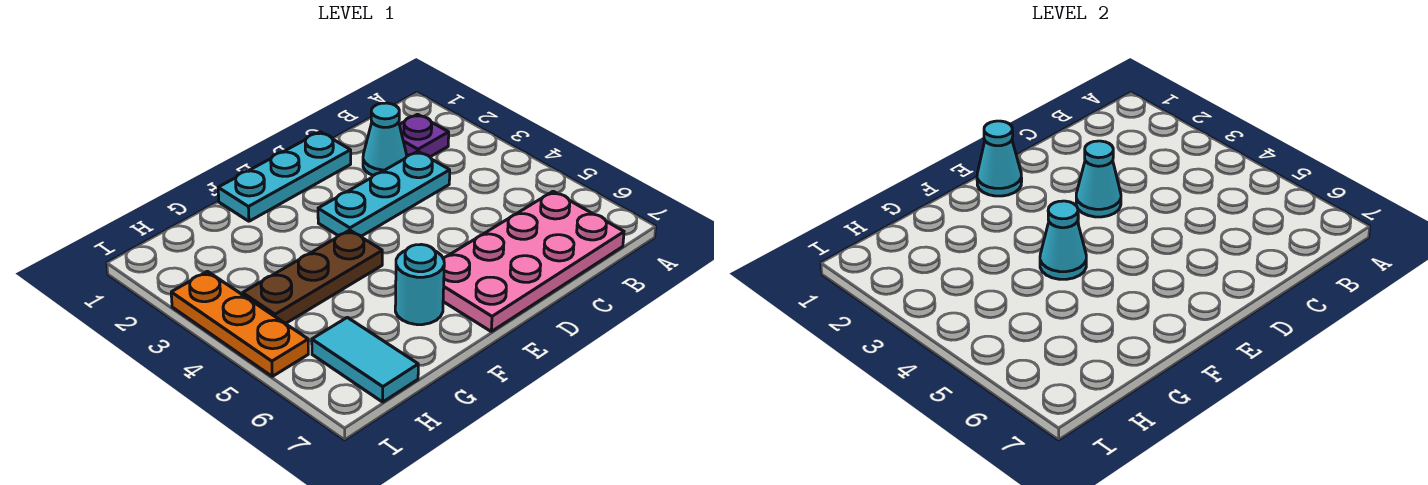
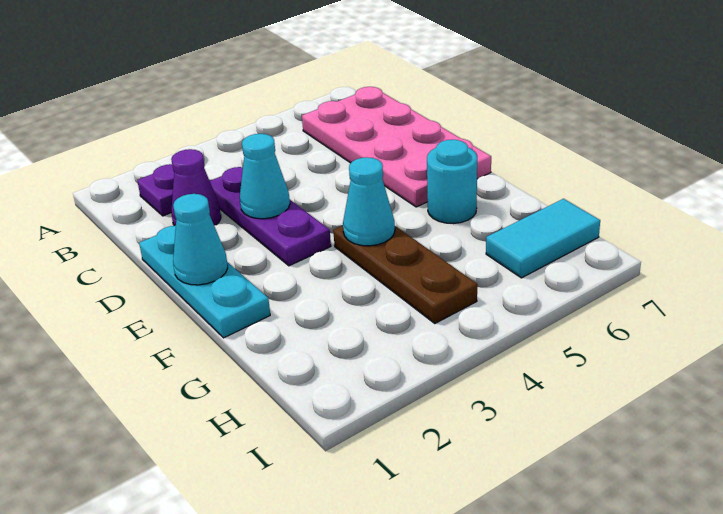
cyan 1x1 cone [363,103,407,175] -> purple 1x1 cone [171,149,221,226]
cyan 1x3 plate [318,151,450,236] -> purple 1x3 plate [210,167,331,266]
orange 1x3 plate [171,271,308,376] -> none

